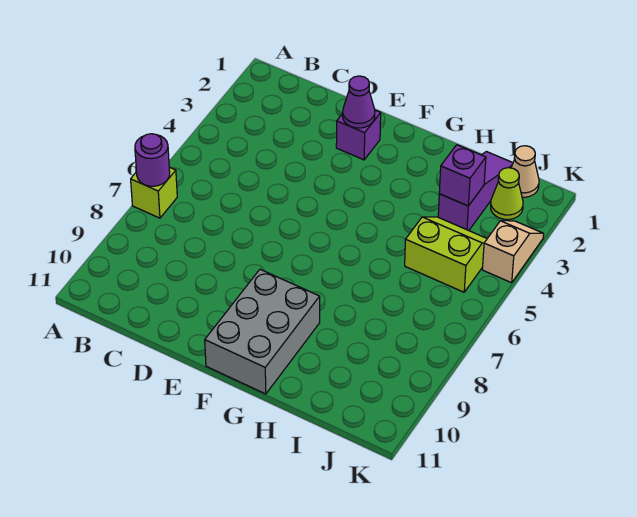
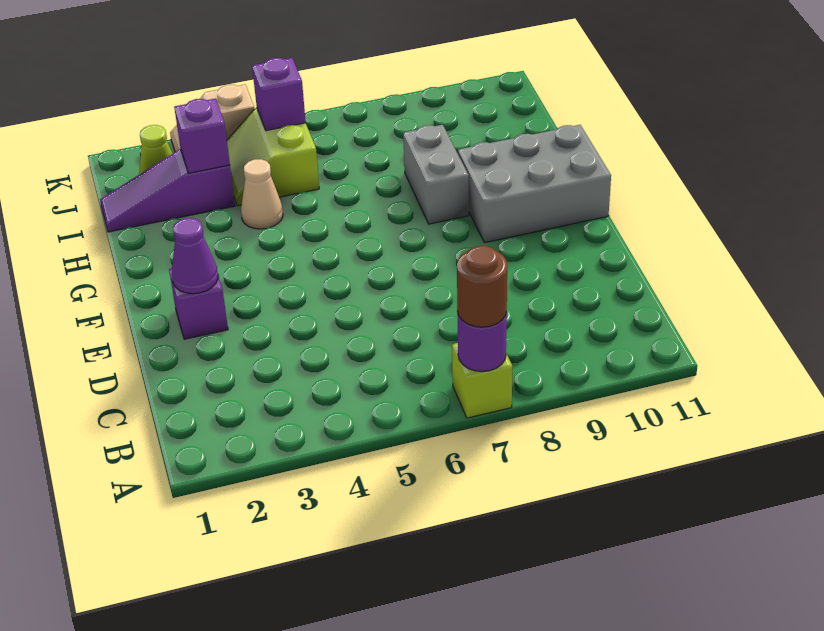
none -> brown 1x1 round brick [457,246,507,327]
none -> grey 1x2 brick [403,125,469,224]
tan 1x1 cone [511,146,539,197] -> tan 1x1 cone moved to [241,159,283,229]
none -> purple 1x1 brick [252,58,306,131]

